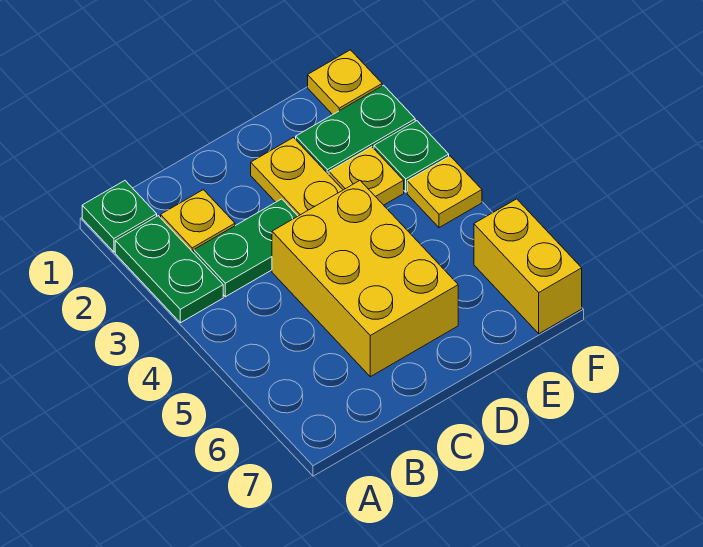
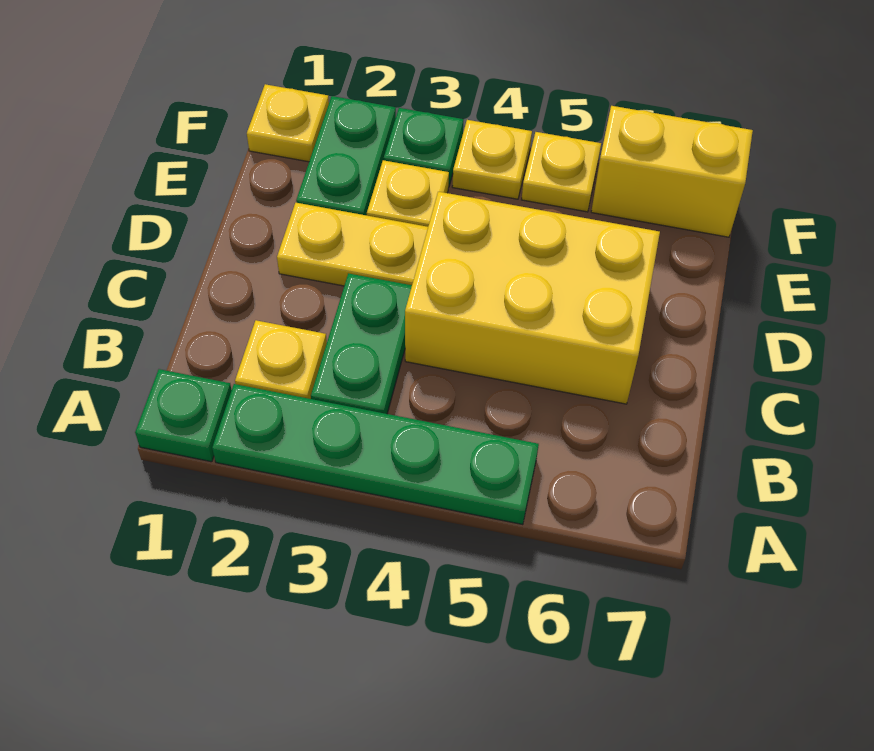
green 1x2 plate [115,216,223,323] -> green 1x4 plate [212,384,539,525]
none -> yellow 1x1 plate [522,132,601,212]

